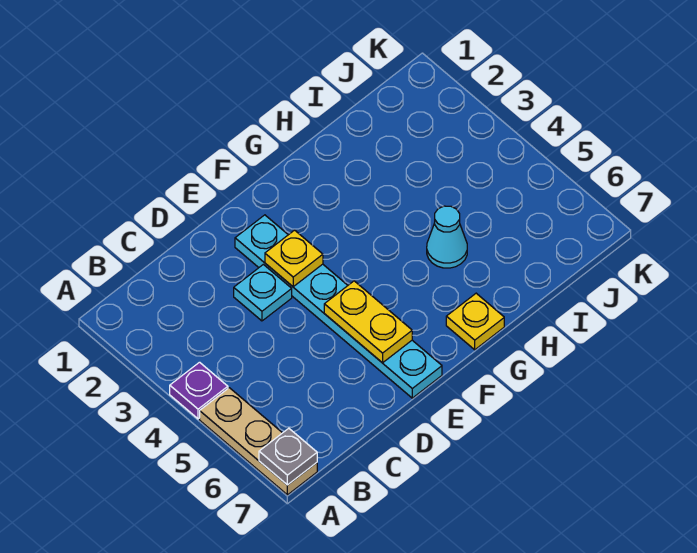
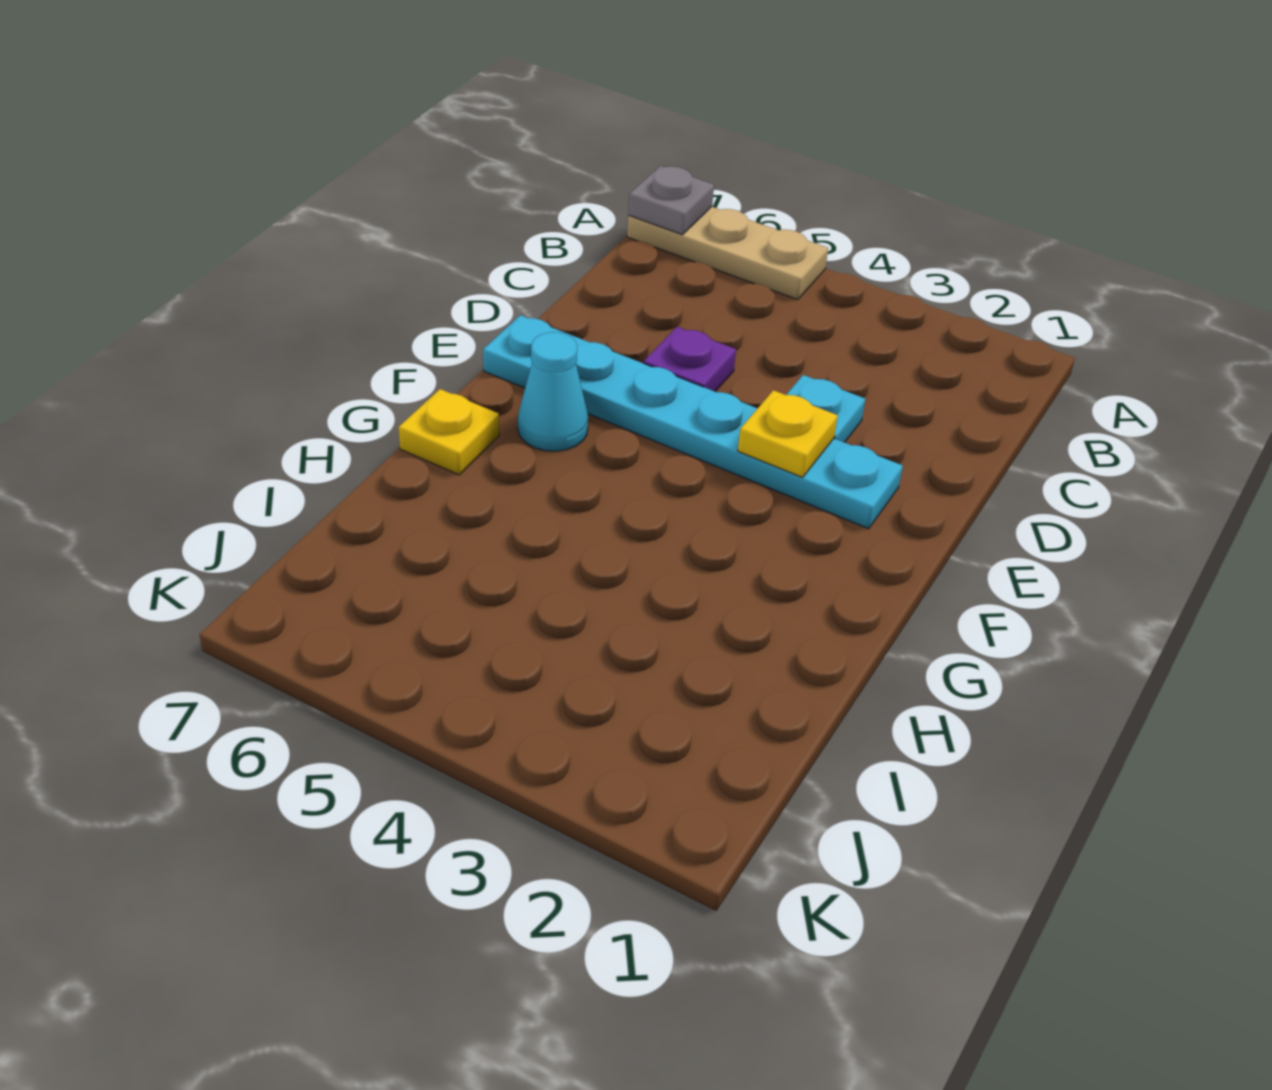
purple 1x1 plate [170,362,228,419] -> purple 1x1 plate moved to [644,327,736,391]
yellow 1x2 plate [324,281,412,363] -> none
cyan 1x1 cone [427,206,467,268] -> cyan 1x1 cone moved to [518,332,588,451]

